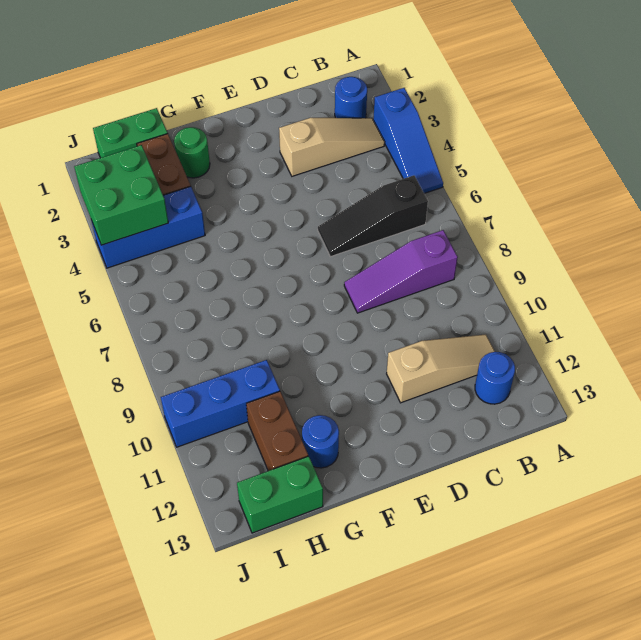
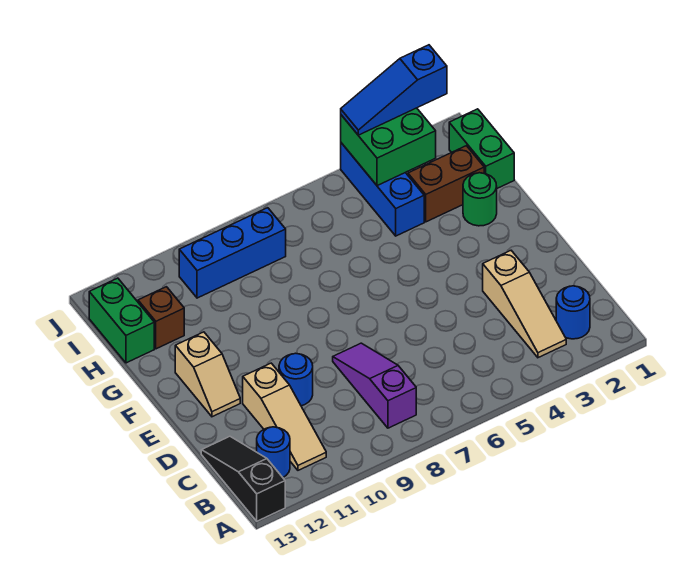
blue 1x3 slope [373,88,443,193] -> blue 1x3 slope moved to [341,45,447,135]
black 1x3 slope [318,175,428,257] -> black 1x3 slope moved to [201,436,285,521]
none -> tan 1x2 slope [175,332,240,417]
blue 1x1 round brick [302,415,339,468] -> blue 1x1 round brick moved to [279,353,313,406]
blue 1x3 brick [161,360,280,447] -> blue 1x3 brick turned to [179,208,286,298]
brown 1x2 brick [246,391,308,471] -> brown 1x1 brick [138,287,184,349]

